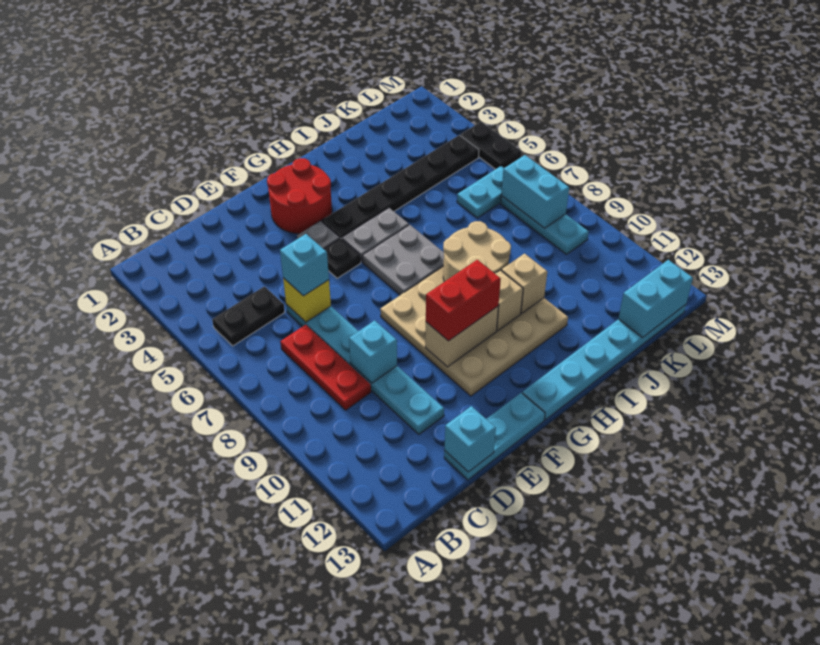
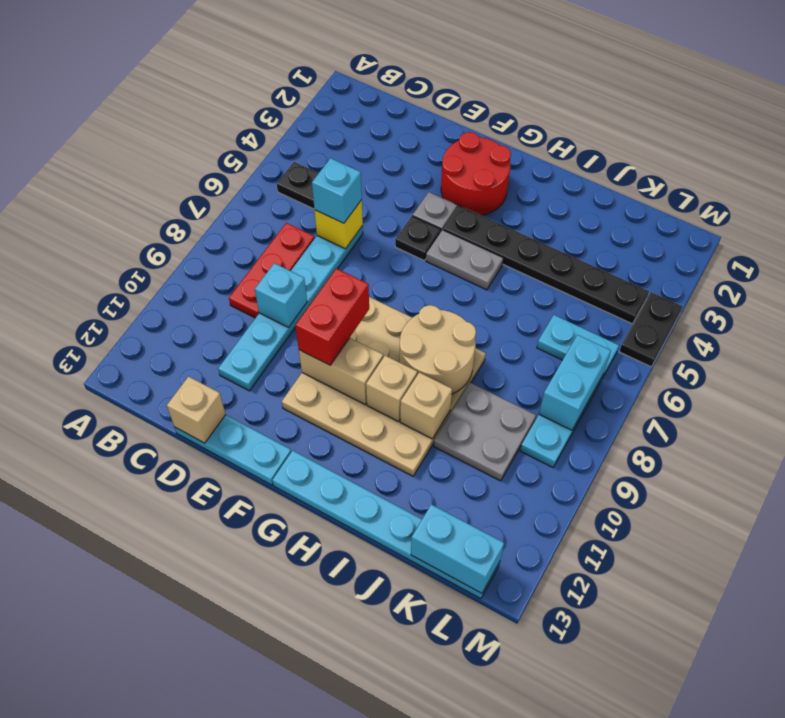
cyan 1x1 brick [445,406,496,472] -> tan 1x1 brick [167,377,226,443]
red 1x2 brick [426,260,501,341] -> red 1x2 brick turned to [295,268,369,365]
grey 2x2 plate [363,225,444,295] -> grey 2x2 plate moved to [434,383,536,481]

